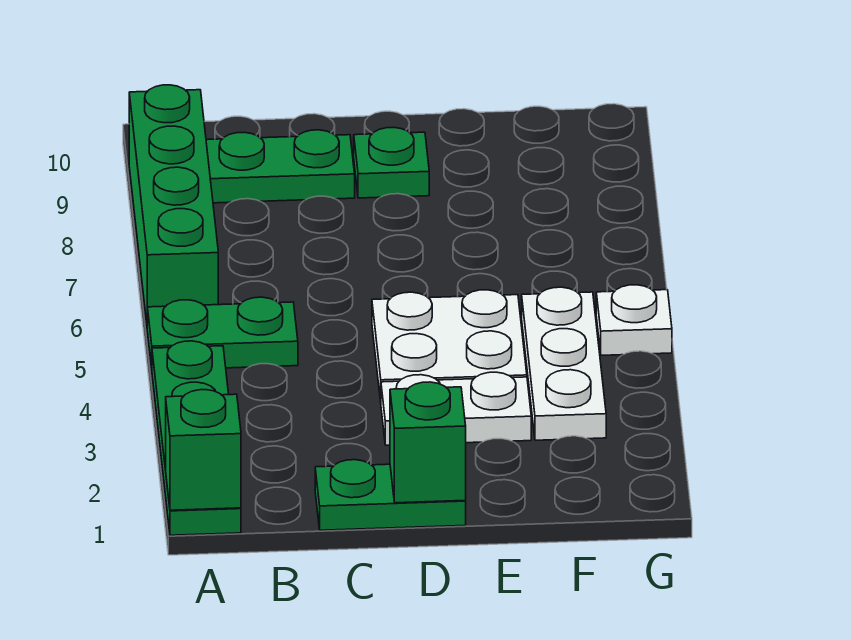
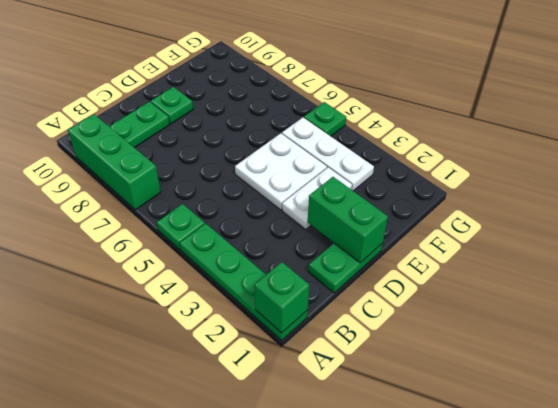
green 1x2 plate [147,297,298,368] -> green 1x1 plate [157,204,205,249]
green 1x4 brick [129,85,218,322] -> green 1x3 brick [68,114,161,210]
green 1x1 brick [390,382,466,503] -> green 1x2 brick [308,177,388,263]
white 1x1 plate [596,285,672,355] -> green 1x1 plate [304,102,346,136]

